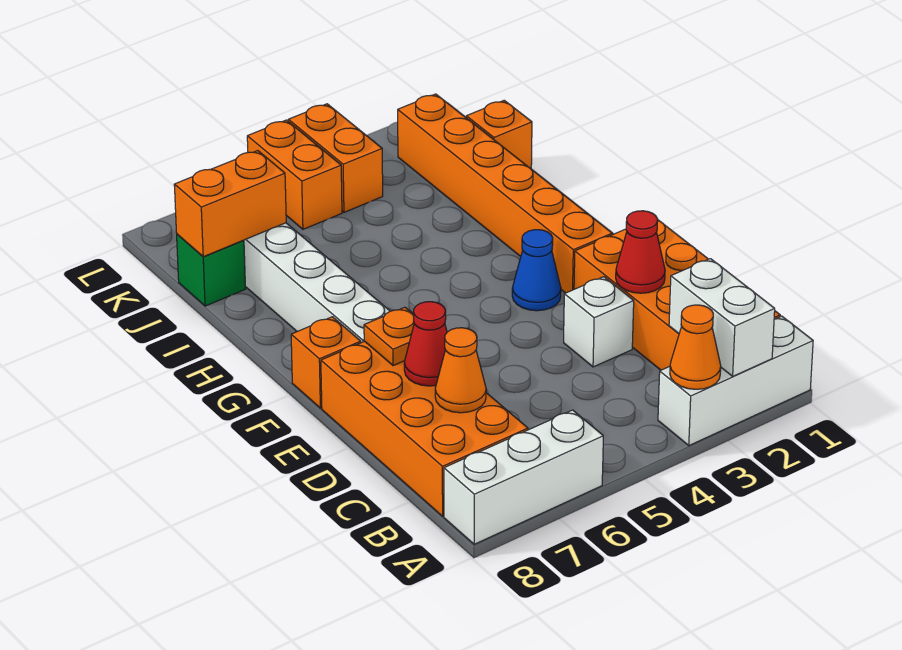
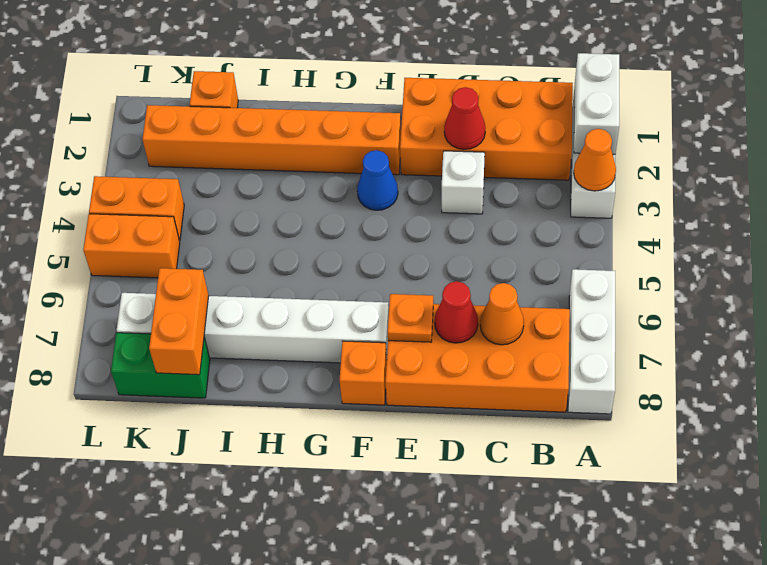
white 1x2 brick [669,259,775,376] -> white 1x2 brick turned to [574,53,619,154]
green 1x1 brick [177,234,246,306] -> green 1x2 brick [111,333,210,398]

